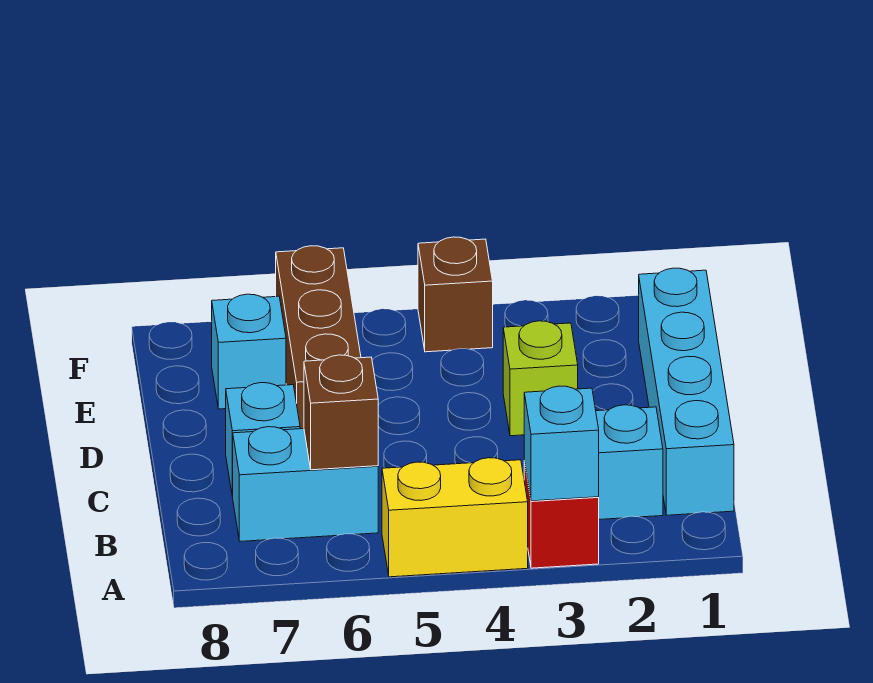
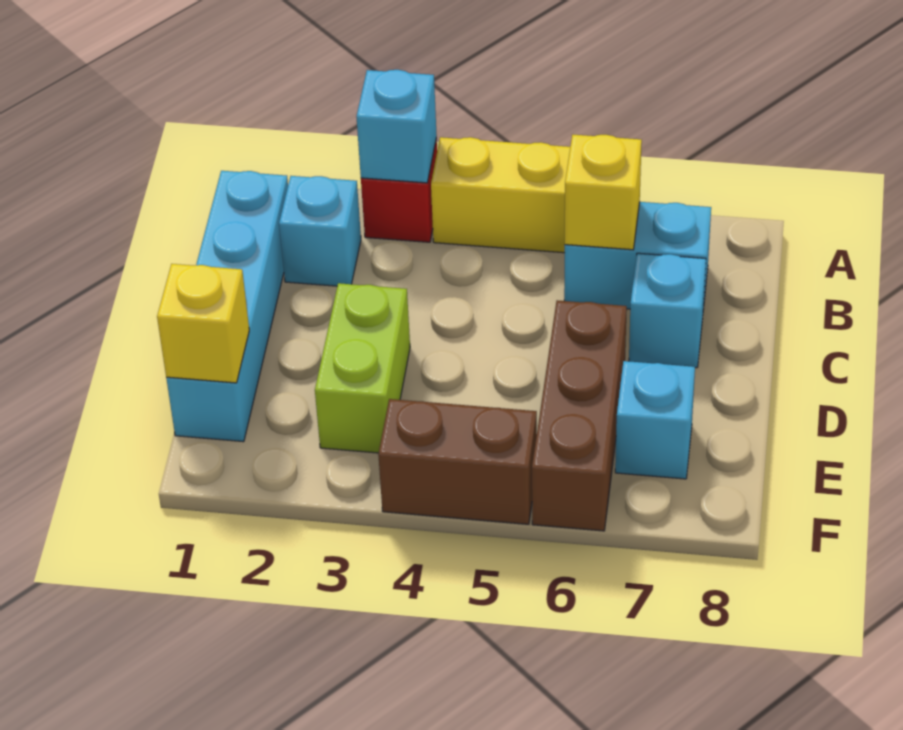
brown 1x1 brick [304,355,378,470] -> yellow 1x1 brick [565,135,642,250]
lime 1x1 brick [503,321,578,436] -> lime 1x2 brick [315,283,410,453]
none -> yellow 1x1 brick [157,264,249,383]
brown 1x1 brick [418,237,493,352] -> brown 1x2 brick [378,399,537,524]

